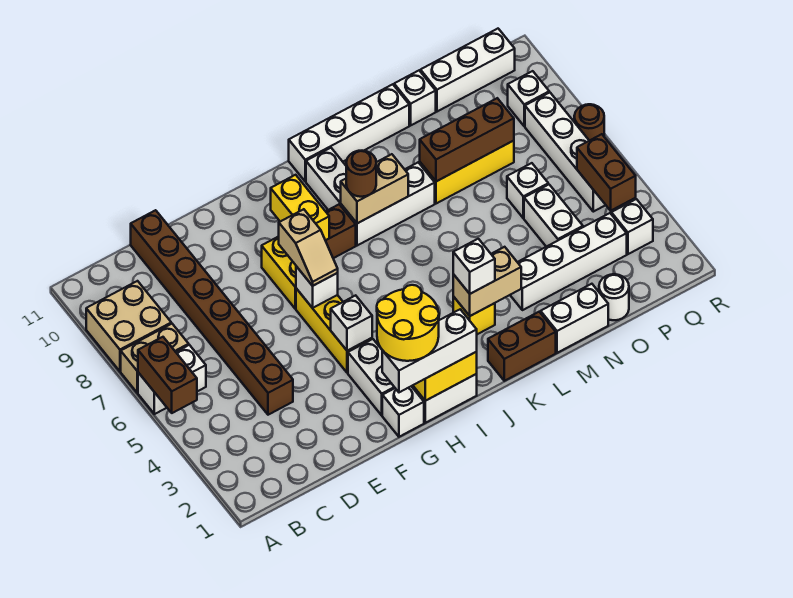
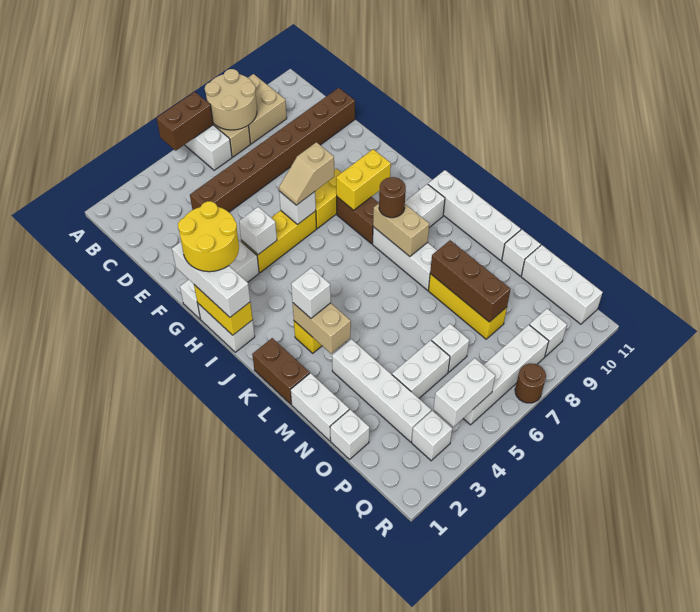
none -> tan 2x2 round brick [205,69,257,130]
white 1x1 round brick [599,274,629,320] -> white 1x1 brick [330,409,370,459]
brown 1x2 brick [577,134,636,211] -> white 1x2 brick [433,358,495,427]

